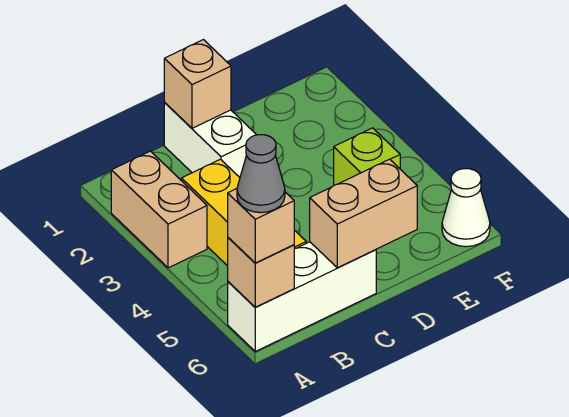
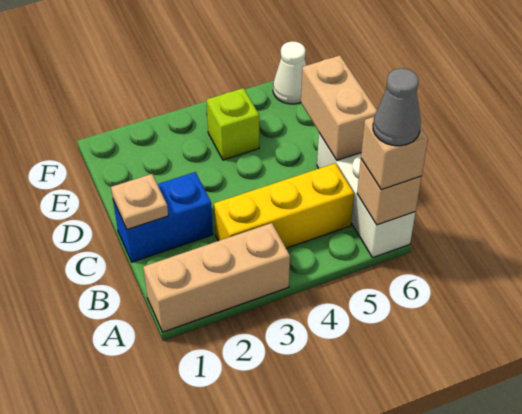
tan 1x2 brick [111,151,207,268] -> tan 1x3 brick [143,223,290,332]
white 1x2 brick [164,103,256,177] -> blue 1x2 brick [113,172,213,262]
tan 1x1 brick [164,40,231,128] -> tan 1x1 plate [111,174,168,230]

